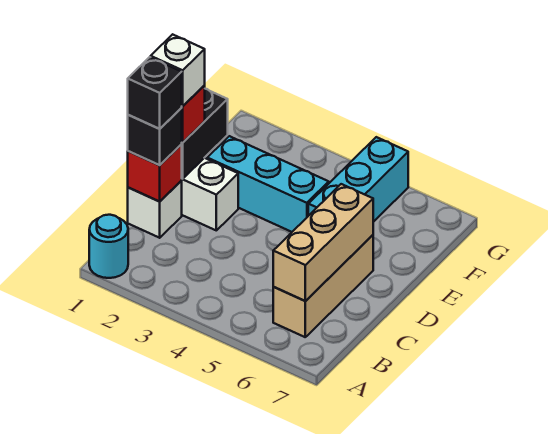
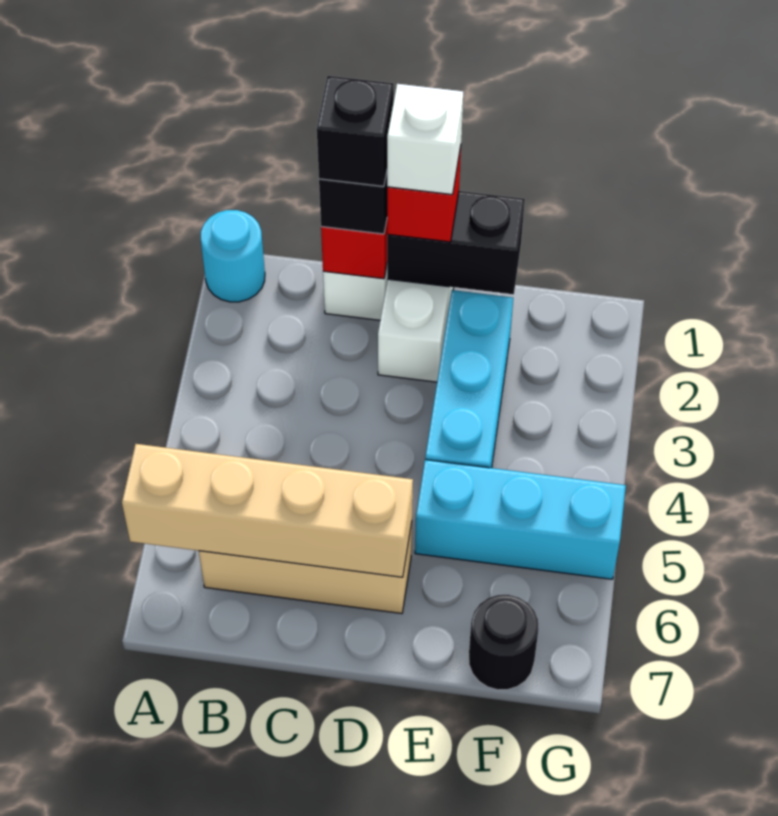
tan 1x3 brick [273,184,373,301] -> tan 1x4 brick [122,444,413,577]
none -> black 1x1 round brick [469,595,539,690]

